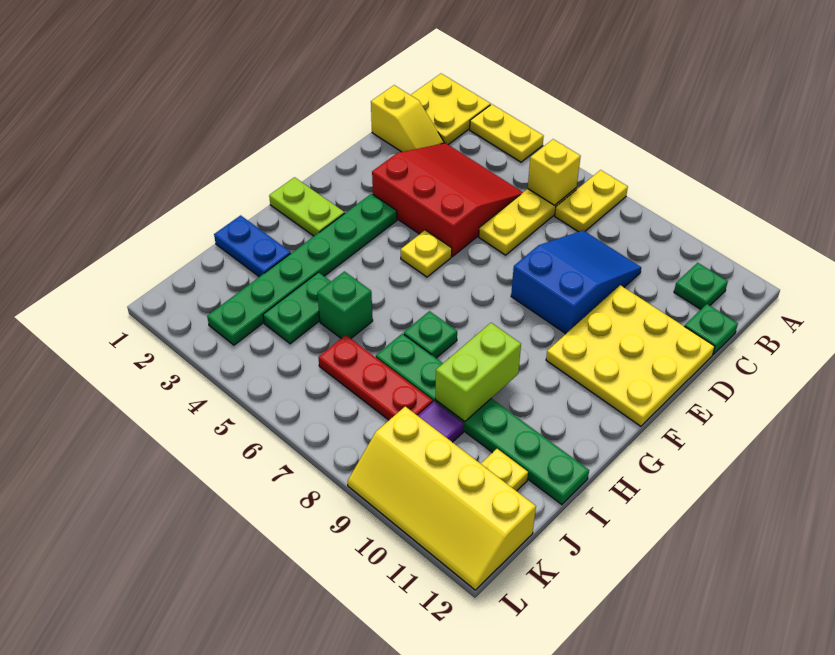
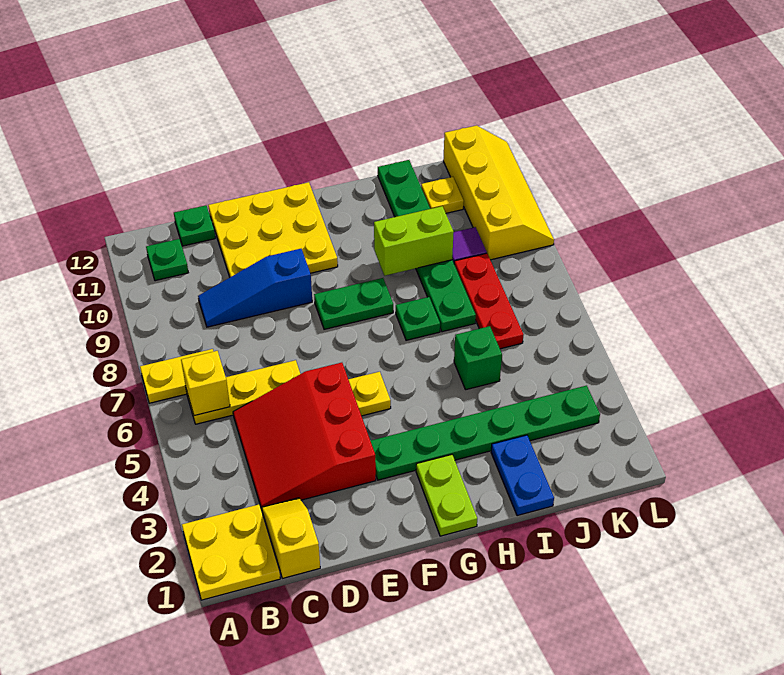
yellow 1x2 plate [470,104,544,162] -> none
blue 2x3 slope [511,230,641,334] -> blue 1x3 slope [198,249,312,327]
green 1x2 plate [263,272,331,344] -> green 1x2 plate moved to [314,278,393,329]

